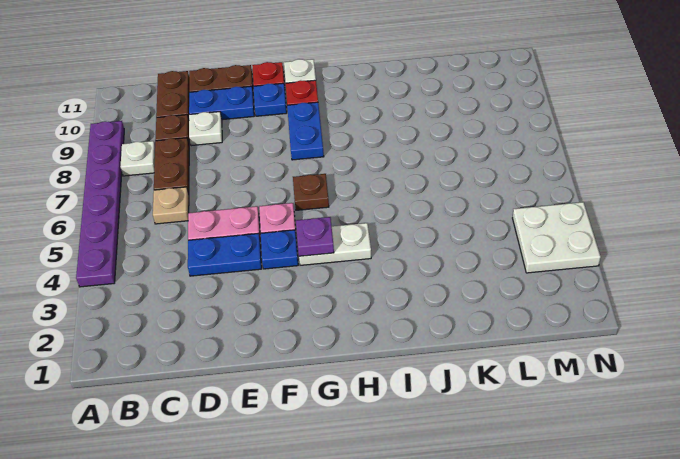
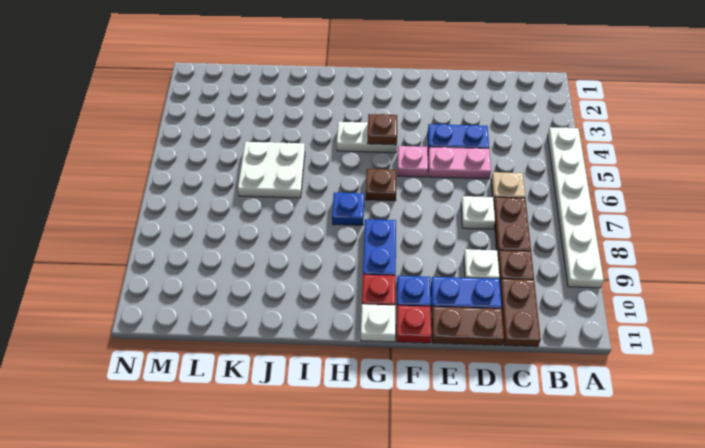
purple 1x6 plate [76,121,124,287] -> white 1x6 plate [548,127,604,288]
white 1x1 plate [120,141,155,176] -> white 1x1 plate moved to [461,196,495,229]
blue 1x1 plate [261,230,298,269] -> blue 1x1 plate moved to [332,193,364,225]
purple 1x1 plate [296,217,334,256] -> brown 1x1 plate [367,114,397,145]
white 2x2 plate [513,202,601,273] -> white 2x2 plate moved to [238,142,305,198]

